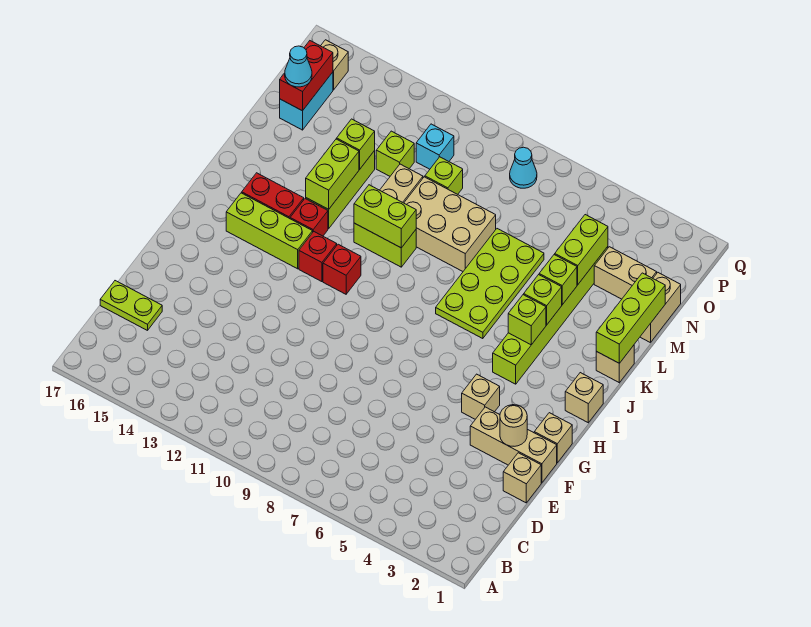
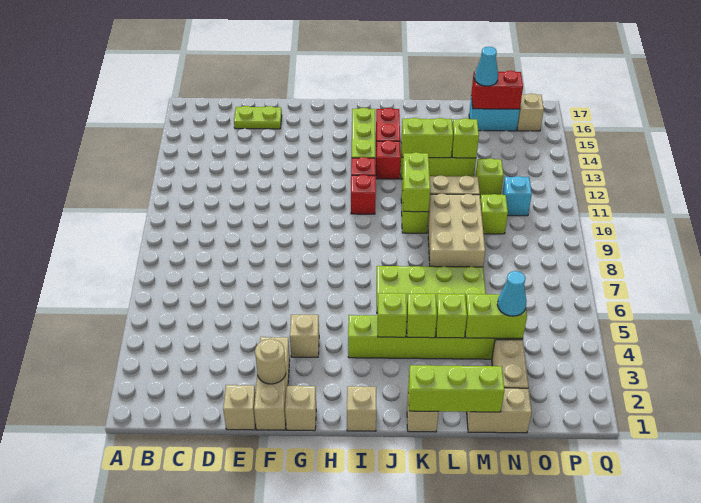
lime 1x2 plate [100,281,162,331] -> lime 1x2 plate turned to [234,106,282,129]
cyan 1x1 cone [510,147,537,188] -> cyan 1x1 cone moved to [497,271,527,316]

